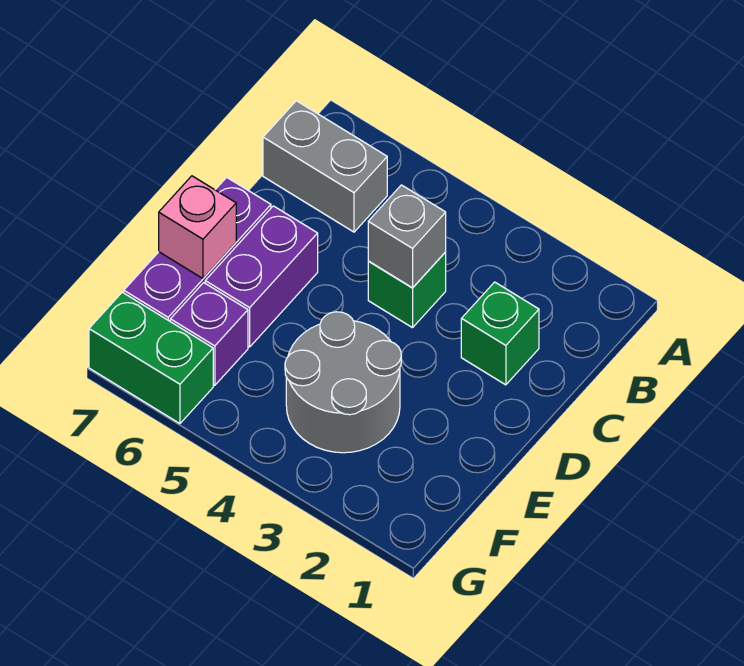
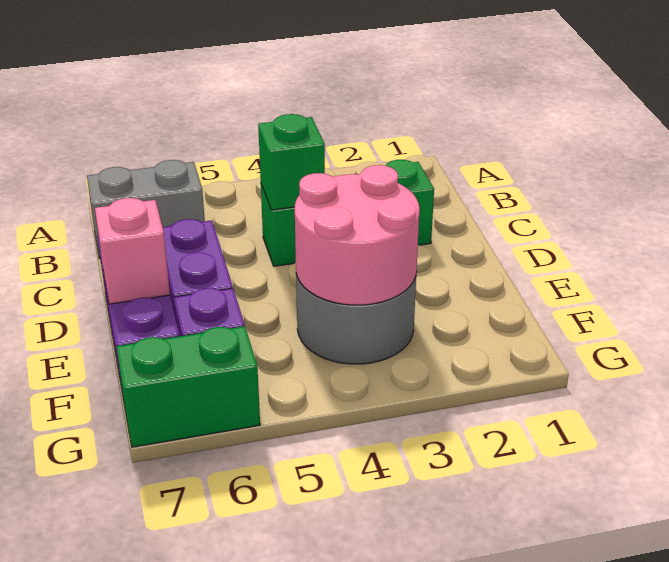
grey 1x1 brick [368,185,446,288] -> green 1x1 brick [258,114,325,210]
none -> pink 2x2 round brick [295,165,420,305]

